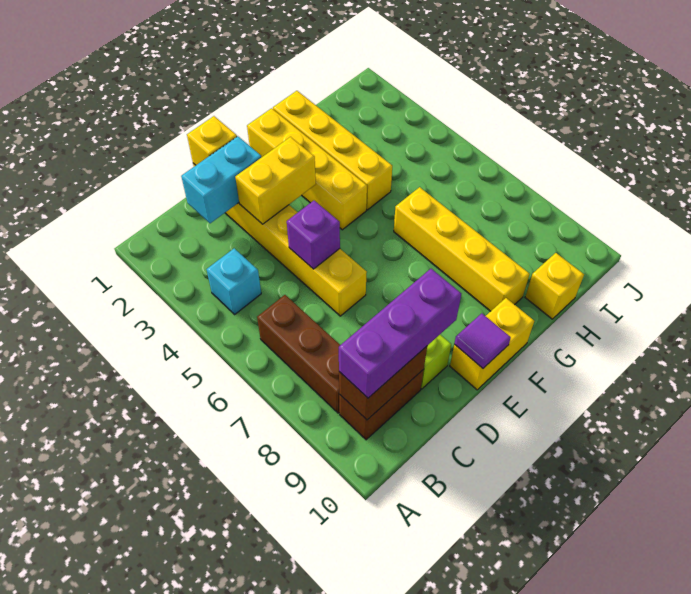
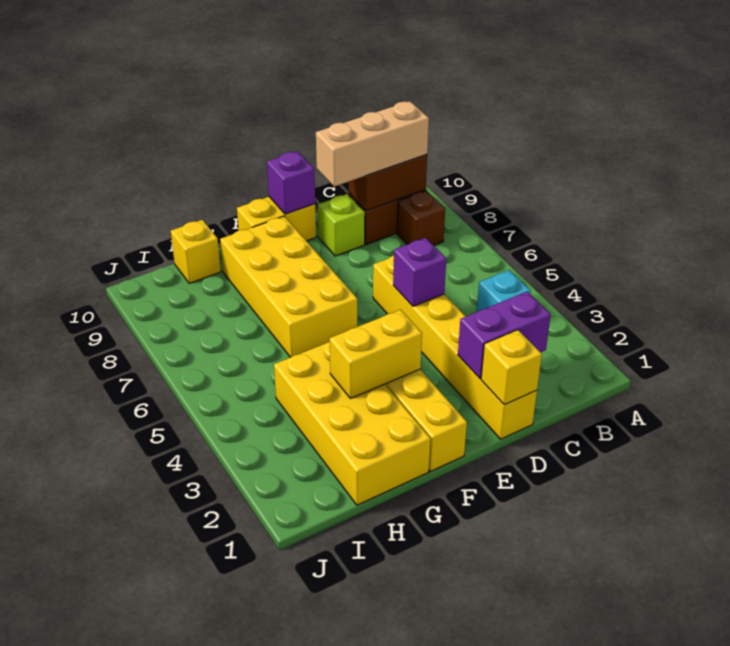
brown 1x3 brick [257,295,340,413] -> brown 1x1 brick [397,191,445,245]
purple 1x3 brick [339,269,461,398] -> tan 1x3 brick [316,101,429,187]
cyan 1x2 brick [181,136,261,223] -> purple 1x2 brick [458,292,551,379]
yellow 1x2 brick [235,137,316,224] -> yellow 1x2 brick moved to [330,310,422,398]
purple 1x1 tile [454,313,511,368] -> purple 1x1 brick [267,151,315,214]
yellow 1x4 brick [273,91,392,210] -> yellow 2x4 brick [274,341,431,505]
yellow 1x4 brick [394,187,530,311] -> yellow 2x4 brick [220,216,357,357]

